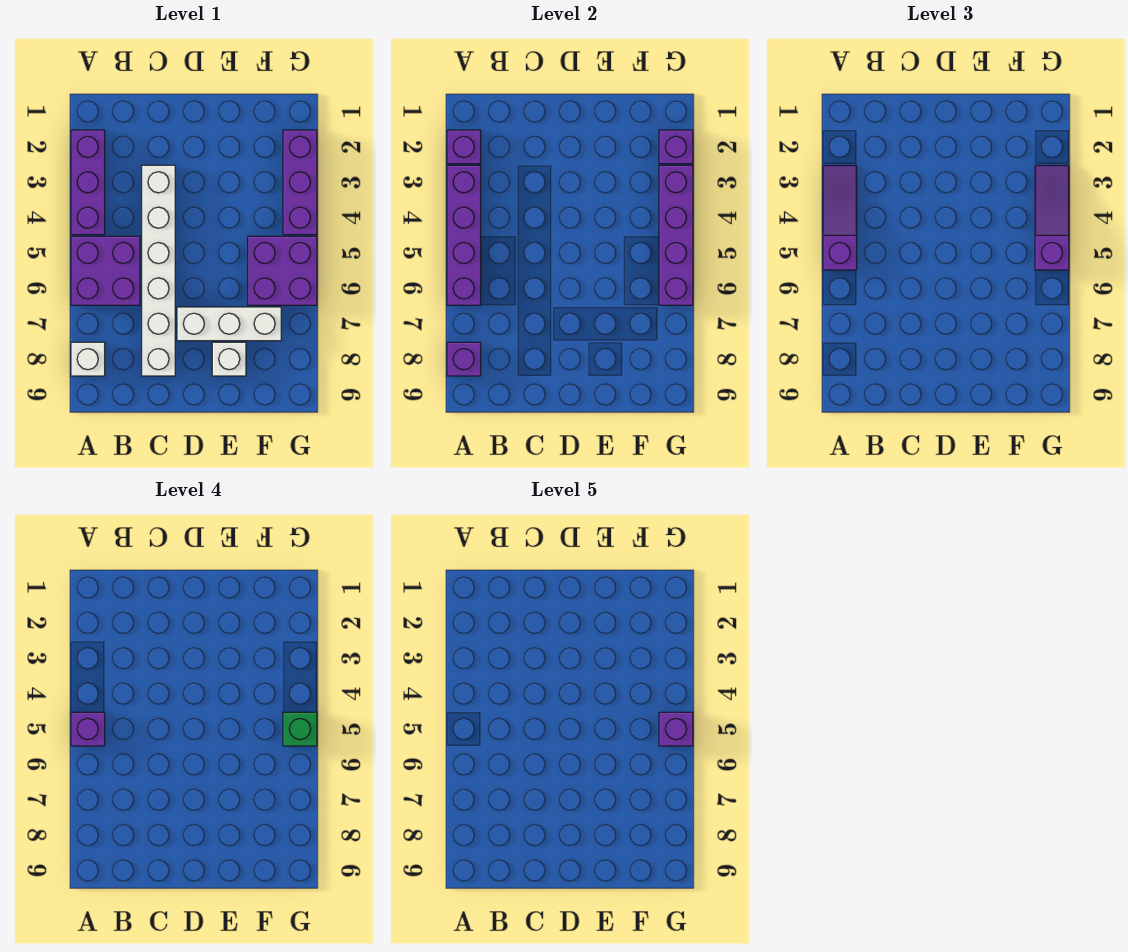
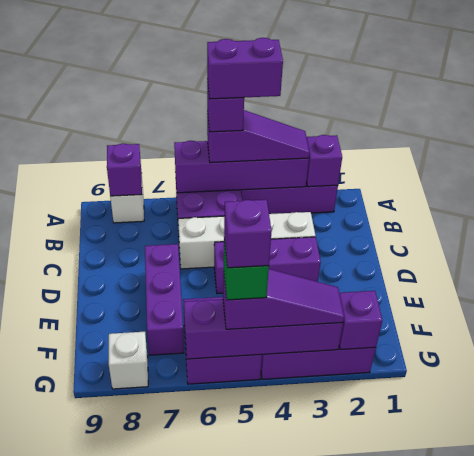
none -> purple 1x2 brick [207,38,283,99]
white 1x6 brick [142,165,175,376] -> white 1x4 brick [178,212,315,269]
none -> purple 1x3 brick [214,237,321,294]
white 1x3 brick [177,307,281,341] -> purple 1x3 brick [145,244,184,355]
white 1x1 brick [212,342,246,376] -> white 1x1 brick moved to [109,332,148,389]

